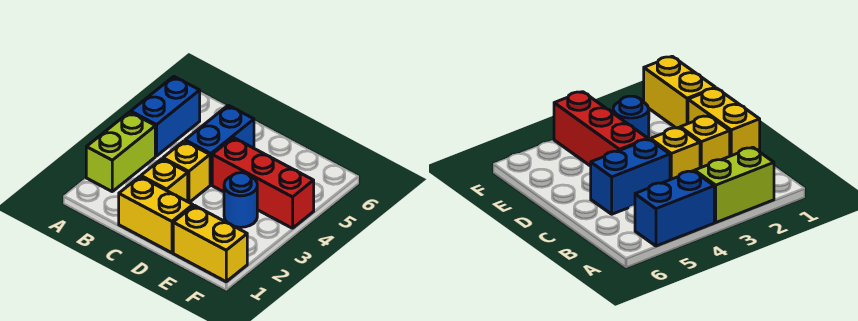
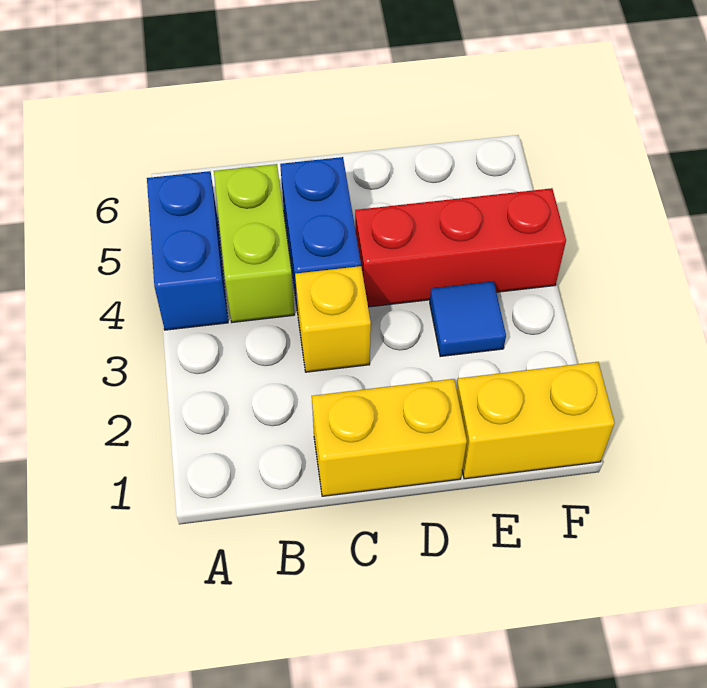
lime 1x2 brick [86,112,155,191] -> lime 1x2 brick moved to [214,164,295,322]
yellow 1x1 brick [141,159,188,202] -> none
blue 1x1 round brick [224,173,257,227] -> blue 1x1 tile [430,281,506,357]

